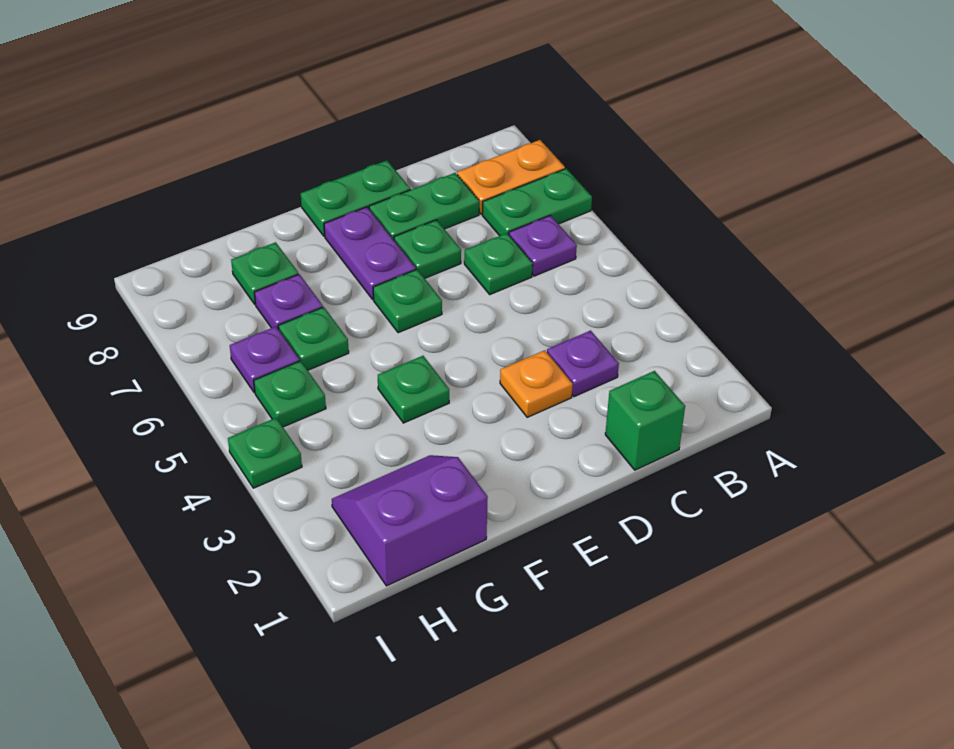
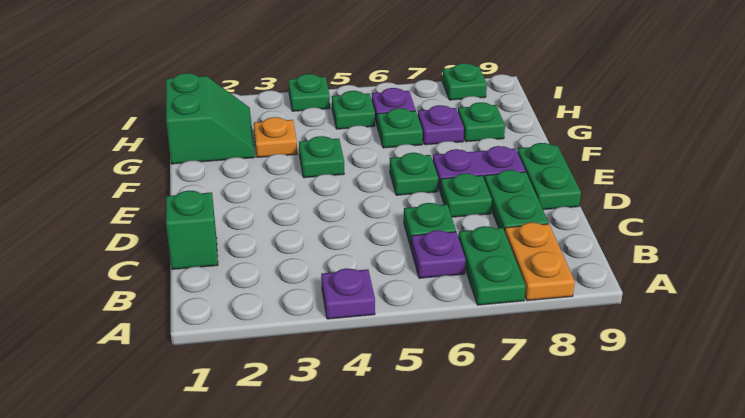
purple 1x1 plate [547,331,619,397] -> purple 1x1 plate moved to [321,268,375,319]
orange 1x1 plate [500,350,573,417] -> orange 1x1 plate moved to [254,117,297,157]
purple 2x2 slope [332,455,488,586] -> green 2x2 slope [166,73,255,164]
none -> green 1x1 plate [442,63,487,100]

